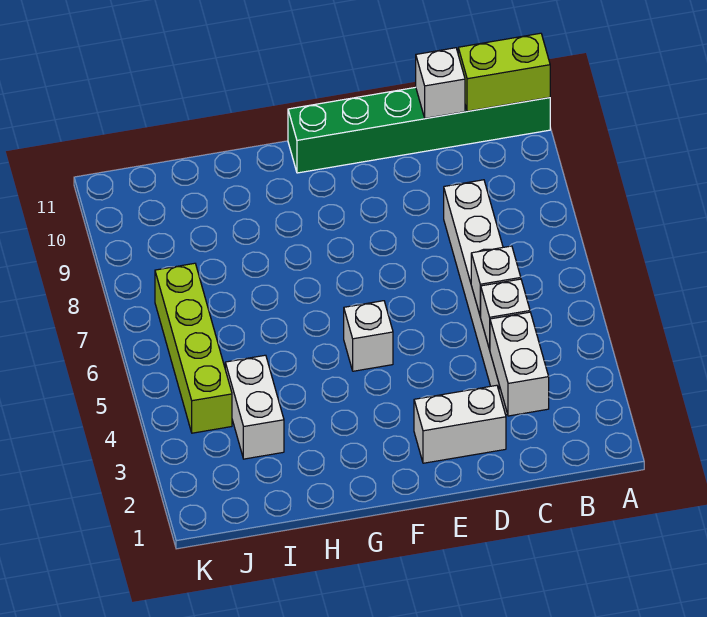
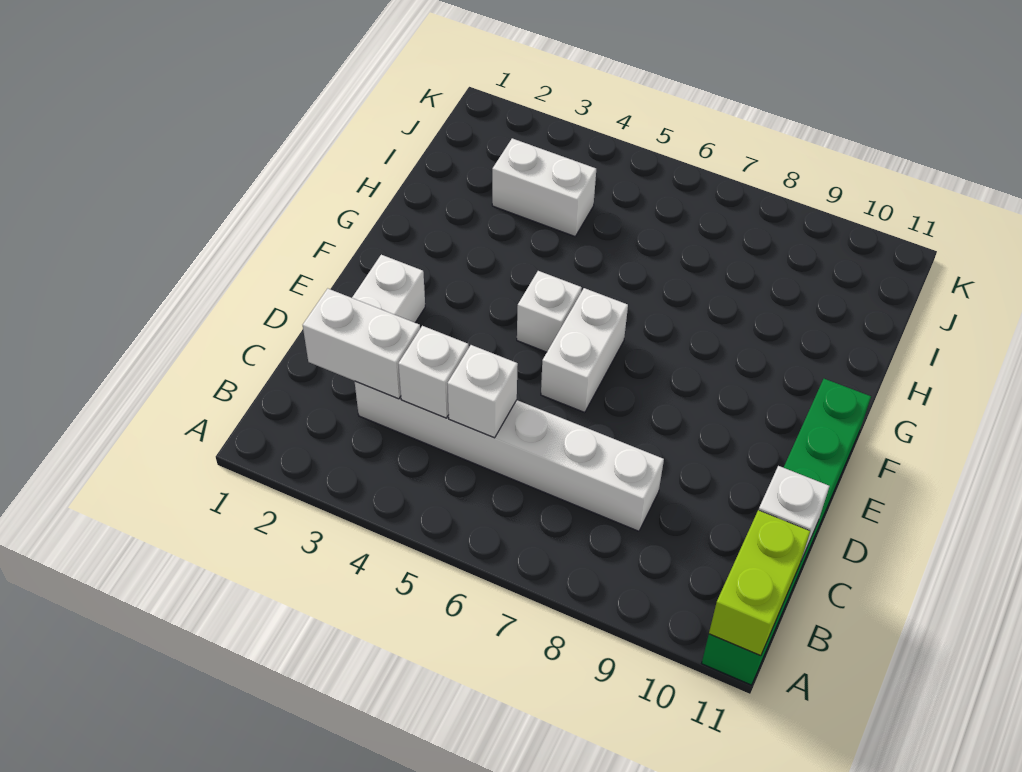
none -> white 1x2 brick [541,288,628,413]
lime 1x4 brick [155,263,232,433] -> none

